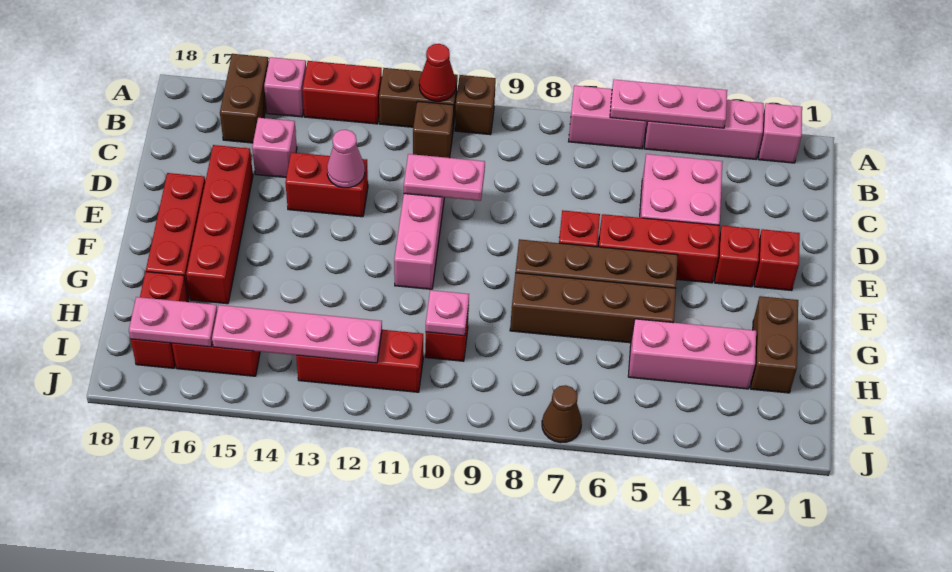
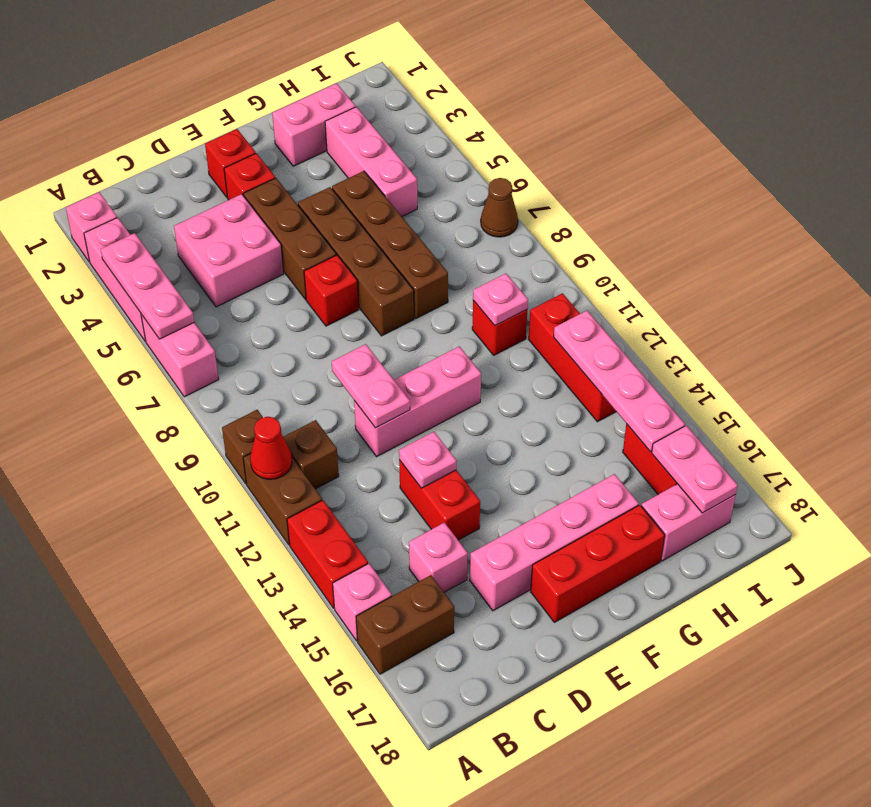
pink 1x1 cone [327,130,365,188] -> pink 1x1 plate [399,432,457,488]
red 1x4 brick [186,145,253,304] -> pink 1x4 brick [470,474,639,611]
red 1x3 brick [598,214,720,283] -> brown 1x3 brick [244,178,336,300]
brown 1x2 brick [751,296,798,393] -> pink 1x2 brick [272,83,356,166]
red 1x2 brick [131,272,188,368] -> pink 1x2 brick [642,484,736,561]

